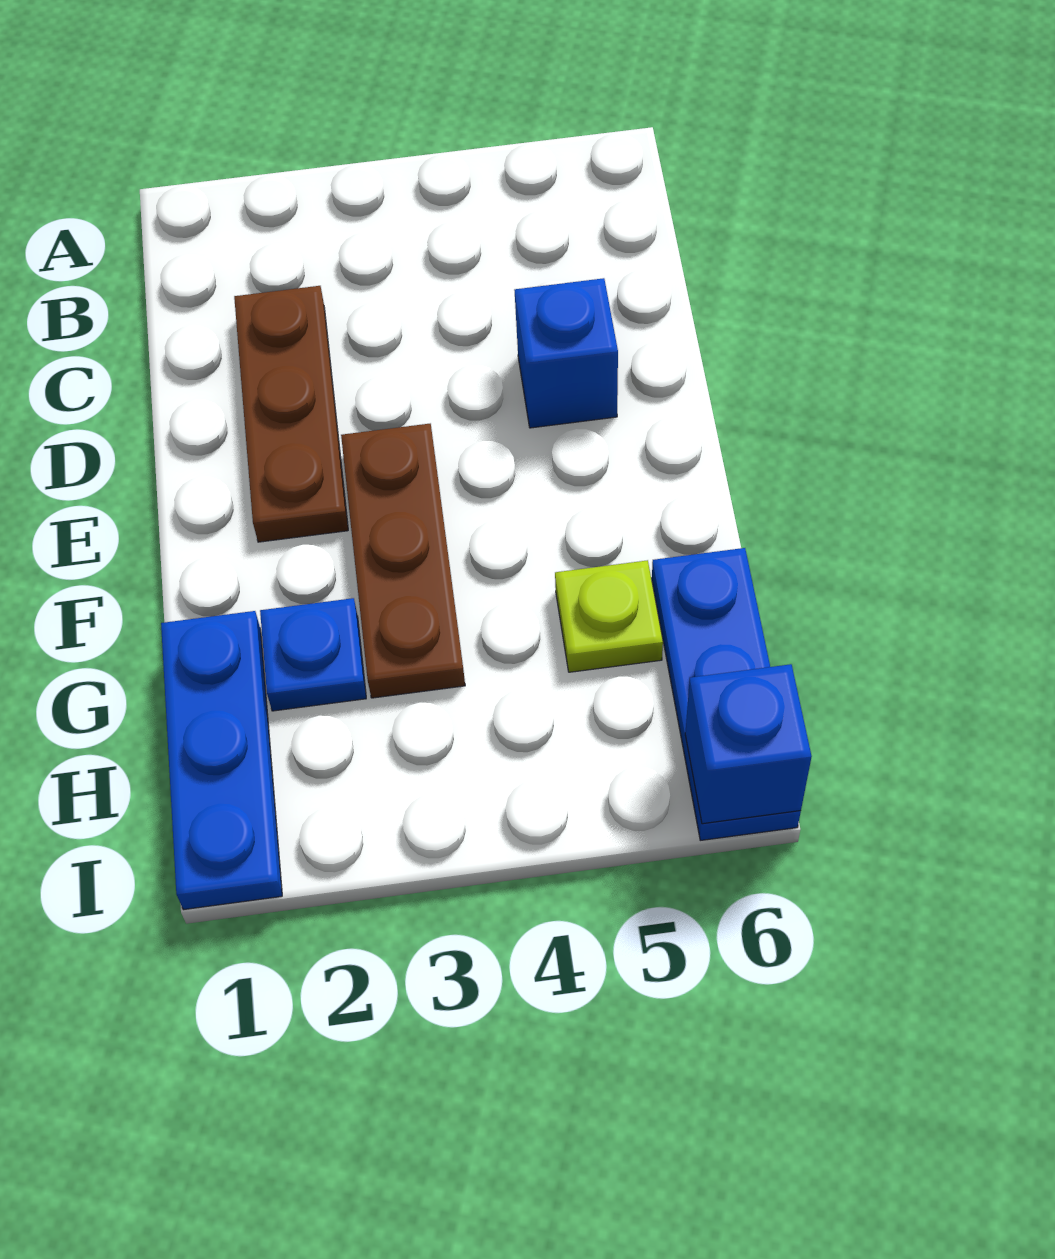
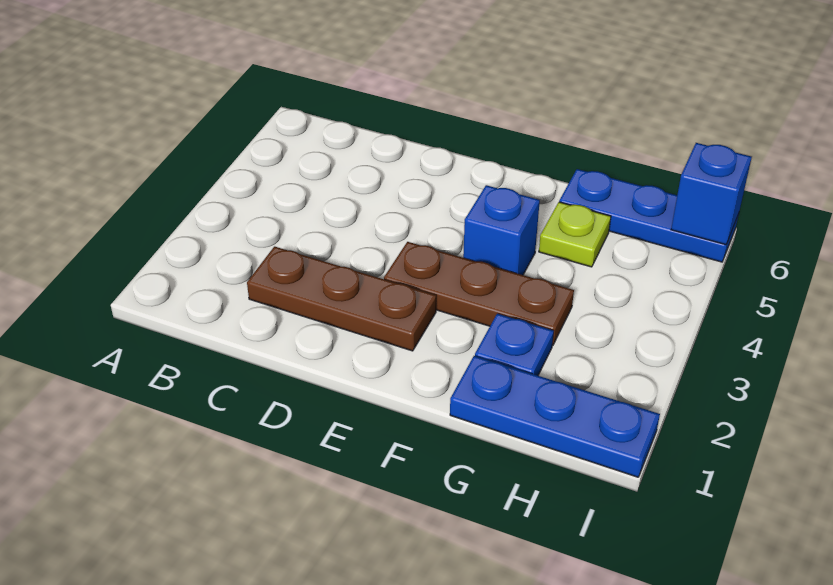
blue 1x1 brick [515,278,618,428] -> blue 1x1 brick moved to [463,185,540,275]

